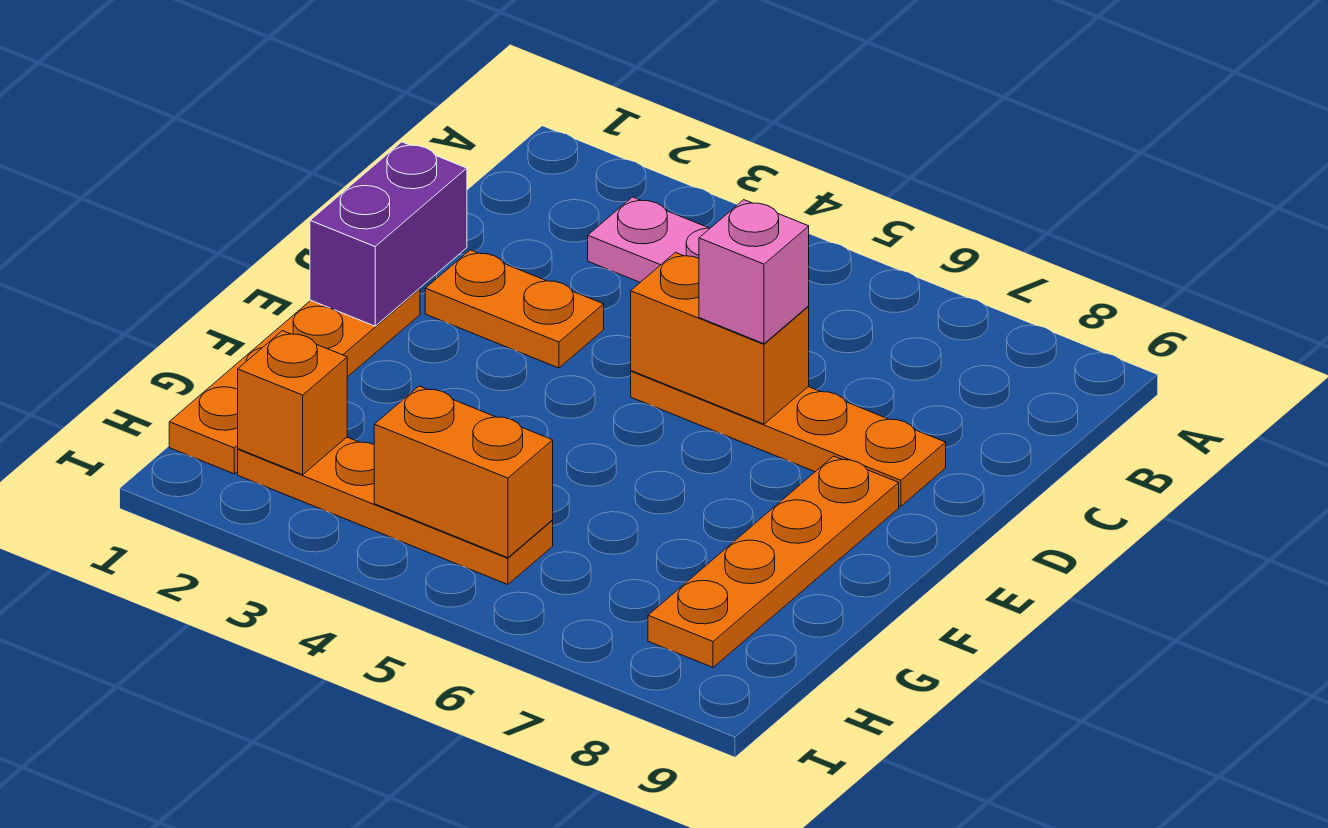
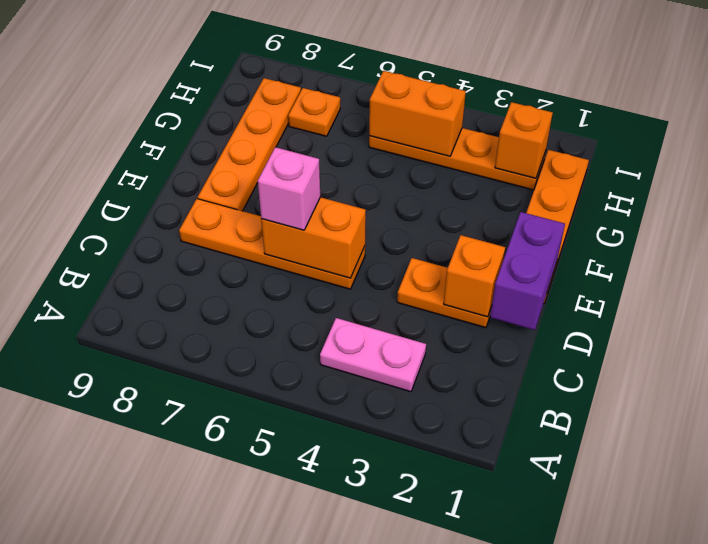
none -> orange 1x1 brick [444,235,505,317]
none -> orange 1x1 plate [288,88,340,136]

